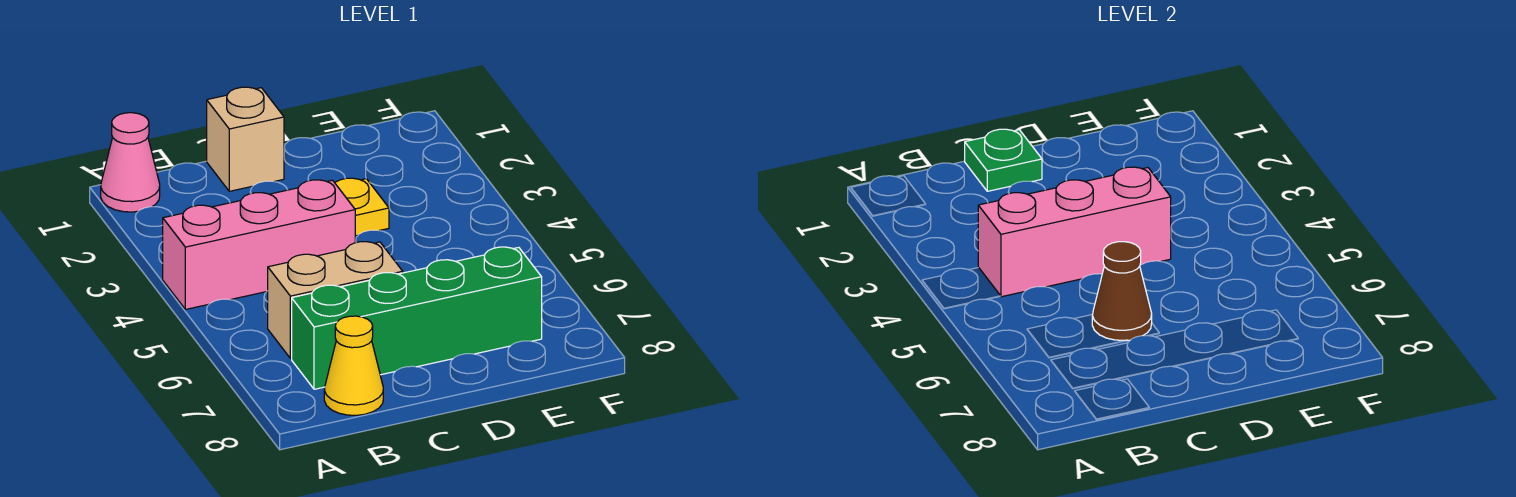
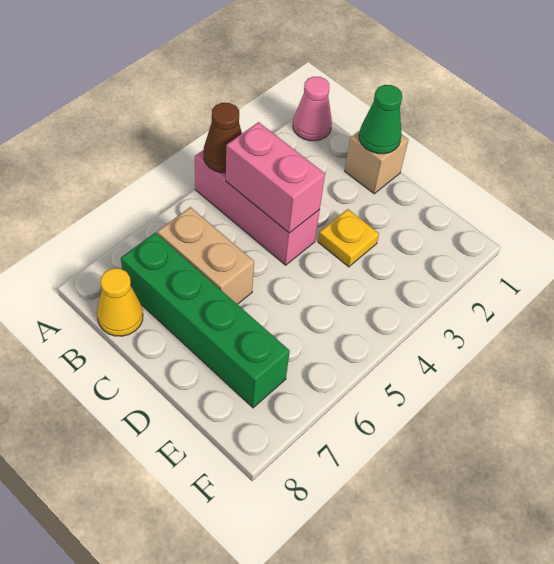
pink 1x3 brick [978,167,1171,297] -> pink 1x2 brick [226,122,325,233]
green 1x1 plate [965,129,1042,191] -> green 1x1 cone [359,85,402,154]
brown 1x1 cone [1092,242,1152,341] -> brown 1x1 cone moved to [204,103,242,173]

